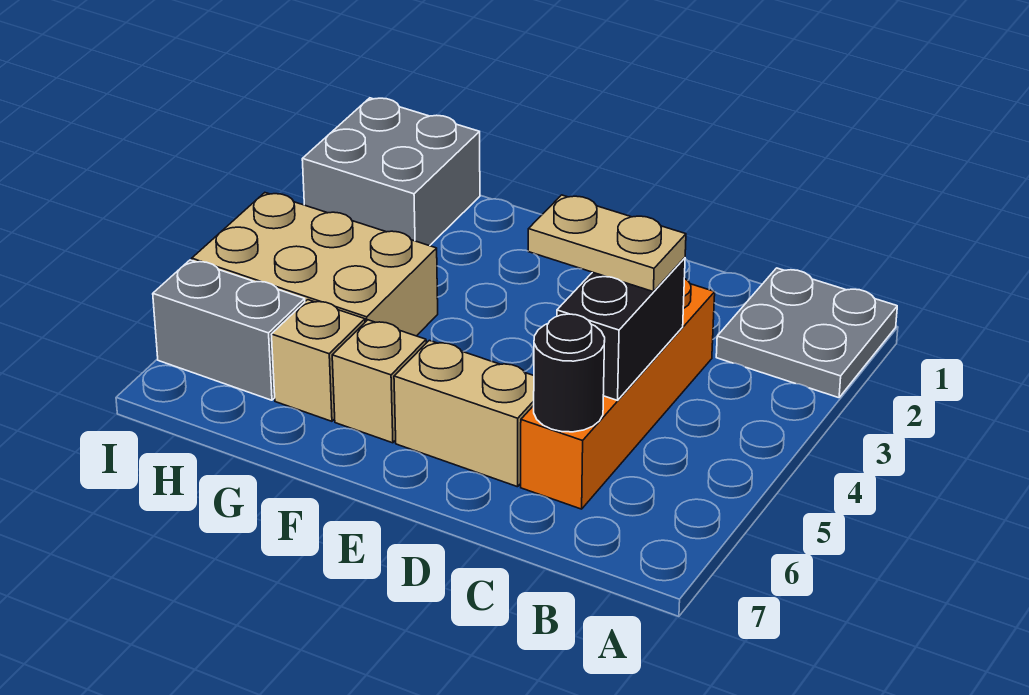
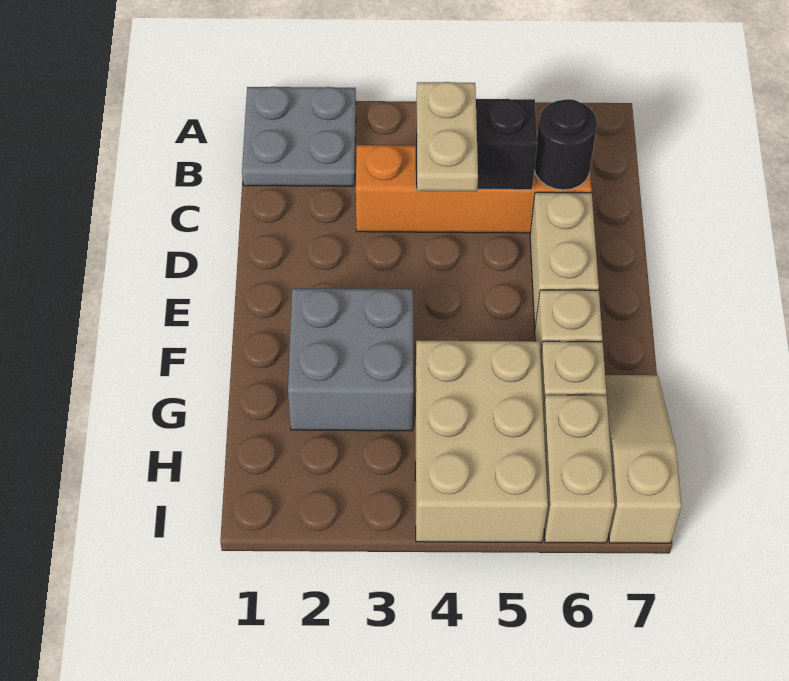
none -> tan 1x3 slope [605,375,681,543]
grey 2x2 brick [302,98,480,246] -> grey 2x2 brick moved to [288,288,414,431]
grey 1x2 brick [153,260,305,400] -> tan 1x2 brick [543,395,615,543]

